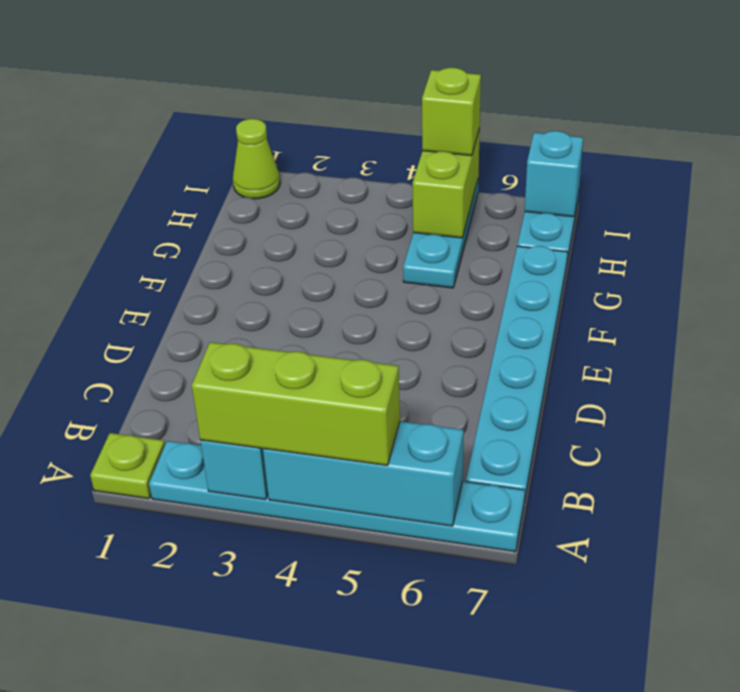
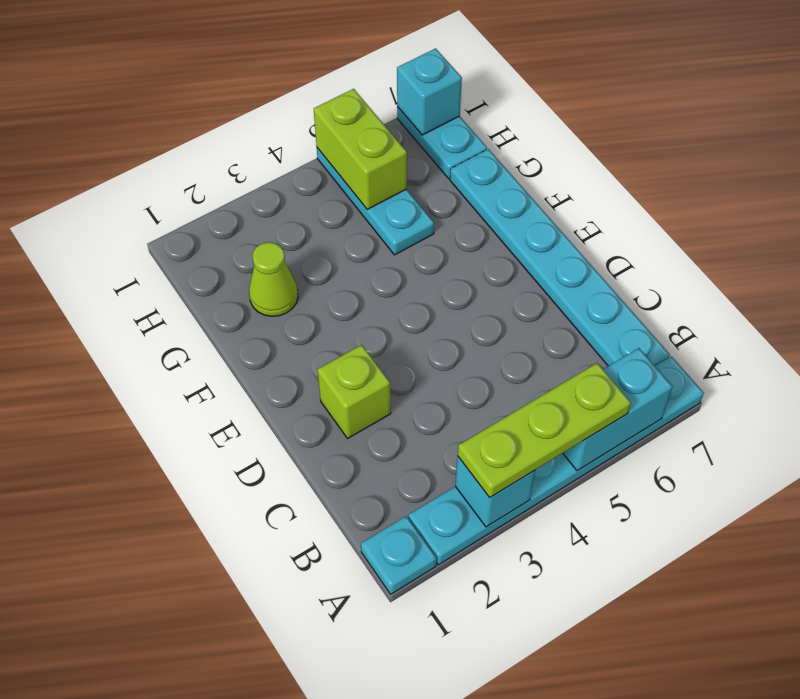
lime 1x1 plate [90,433,165,499] -> cyan 1x1 plate [361,516,436,594]
lime 1x3 brick [192,342,400,465] -> lime 1x3 plate [458,363,631,498]
cyan 1x3 brick [263,421,464,526] -> cyan 1x2 brick [563,348,672,471]
lime 1x1 cone [233,119,280,199] -> lime 1x1 cone moved to [249,242,298,316]
lime 1x1 brick [422,68,481,156] -> lime 1x1 brick moved to [318,345,391,439]

